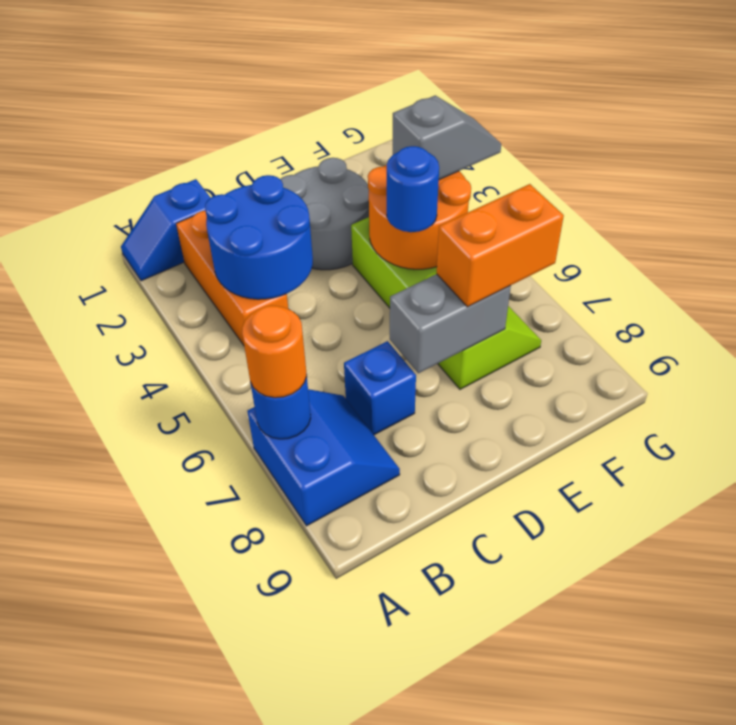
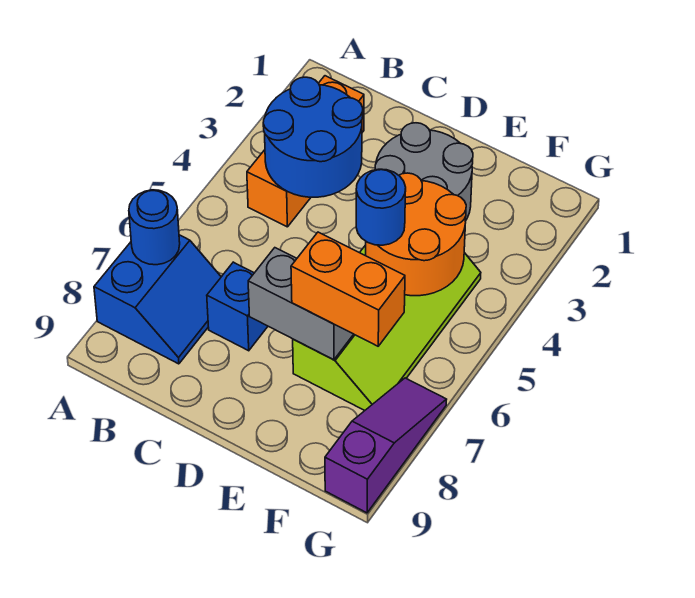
blue 1x2 slope [121,179,211,281] -> none
orange 1x1 round brick [242,305,307,398] -> none
grey 1x2 slope [393,96,501,180] -> none
none -> purple 1x3 slope [325,378,447,513]

